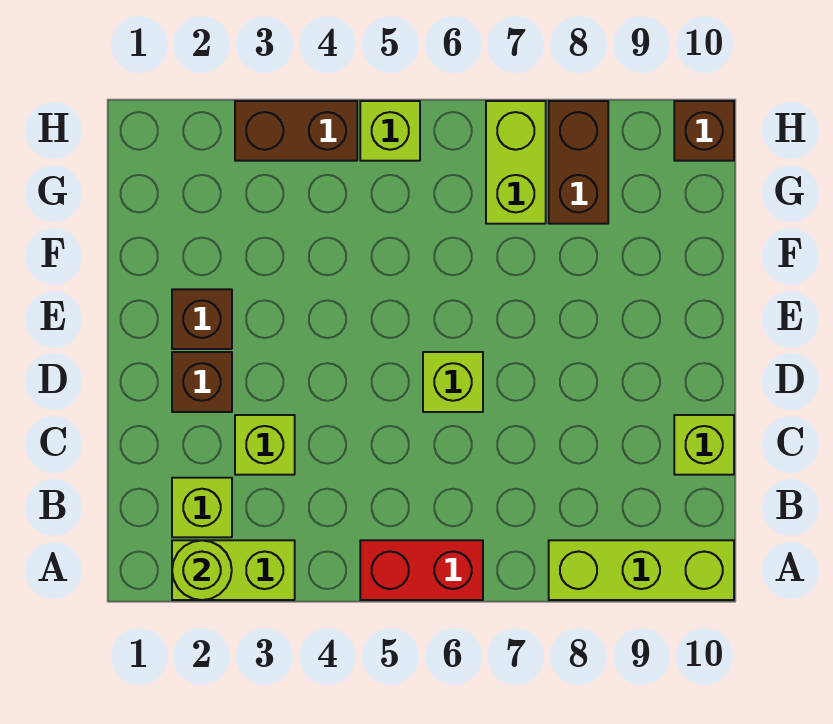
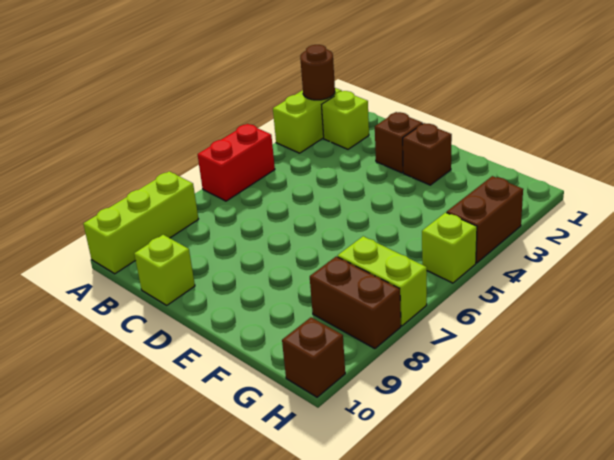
lime 1x1 round brick [172,540,232,600] -> brown 1x1 round brick [300,45,335,100]
lime 1x1 brick [235,415,295,475] -> none
lime 1x1 brick [423,352,483,412] -> none

